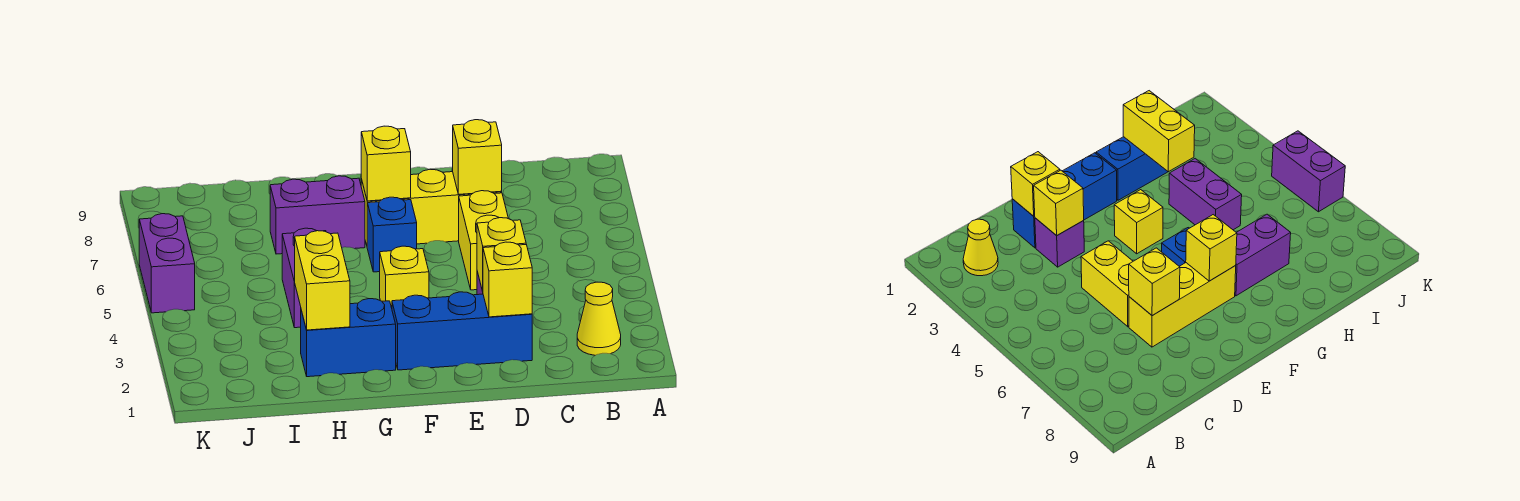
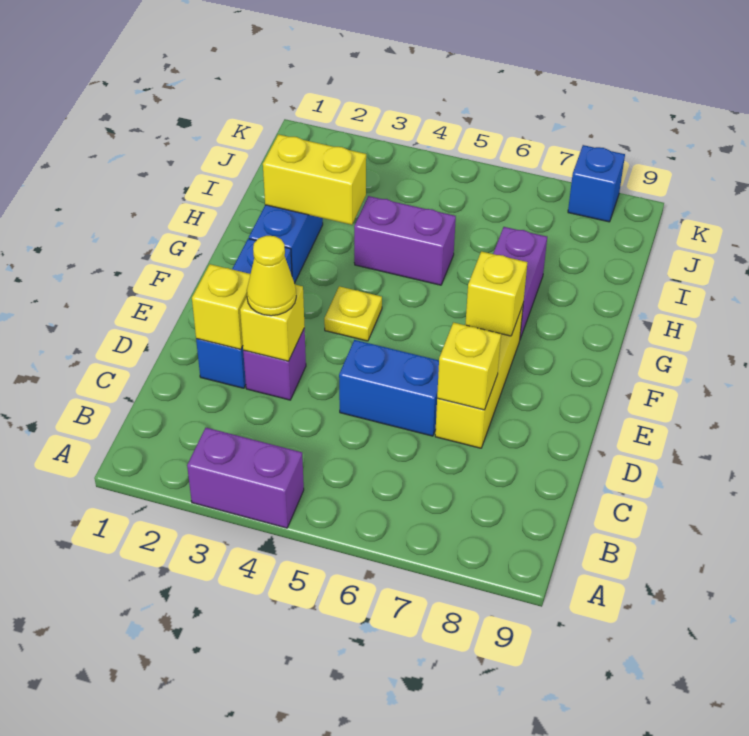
yellow 1x1 cone [577,282,621,355] -> yellow 1x1 cone moved to [247,236,296,316]
yellow 1x2 brick [459,191,508,290] -> blue 1x2 brick [339,340,439,436]
yellow 1x1 brick [380,246,429,308] -> yellow 1x1 plate [324,286,382,341]
blue 1x1 brick [367,197,417,272] -> blue 1x1 brick moved to [568,145,625,222]
purple 1x2 brick [139,214,195,313] -> purple 1x2 brick moved to [187,428,304,528]

